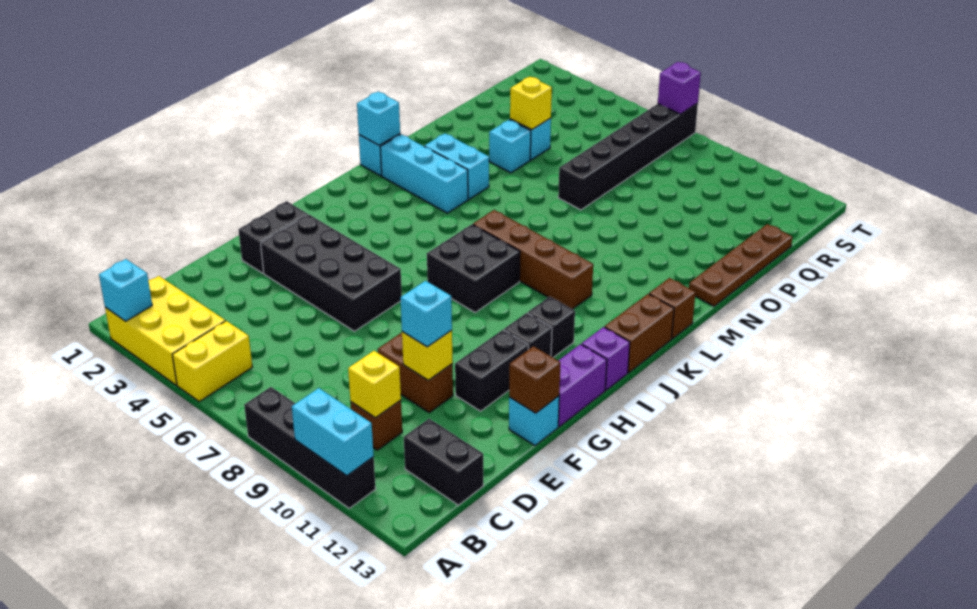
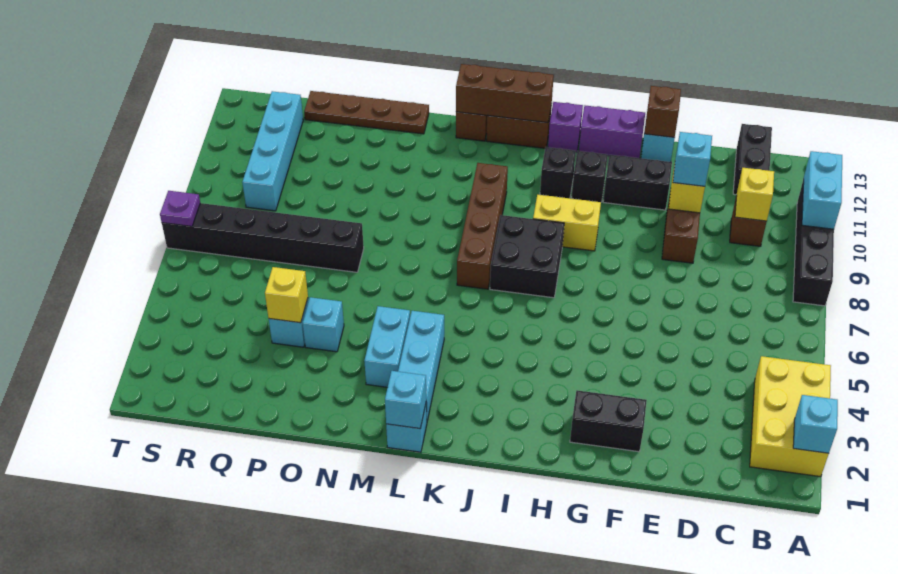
yellow 1x2 brick [172,321,252,402] -> yellow 1x2 brick moved to [533,195,601,251]
black 2x4 brick [261,214,402,331] -> none
none -> brown 1x3 brick [456,64,554,123]
none -> cyan 1x4 brick [242,91,303,211]
purple 1x1 brick [658,62,701,114] -> purple 1x1 plate [160,191,200,226]

